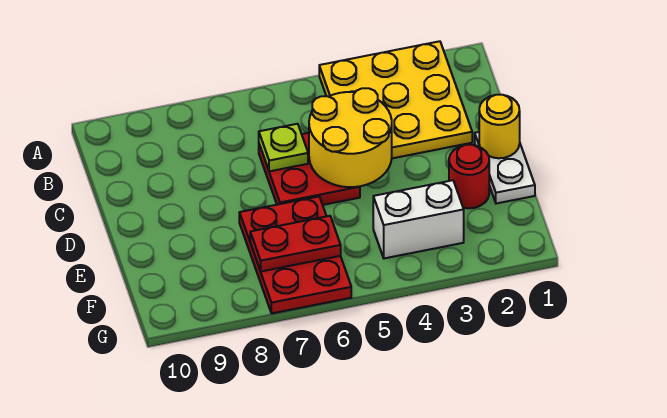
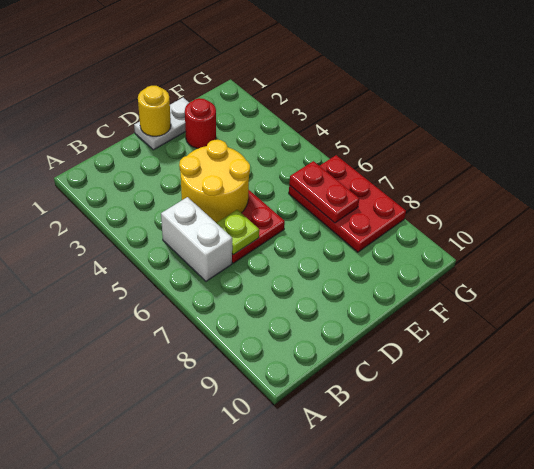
yellow 3x3 plate [319,41,472,158] -> none
red 2x3 plate [239,196,351,313] -> red 2x3 plate turned to [289,155,406,252]
white 1x2 brick [373,180,464,258] -> white 1x2 brick moved to [161,197,232,281]

